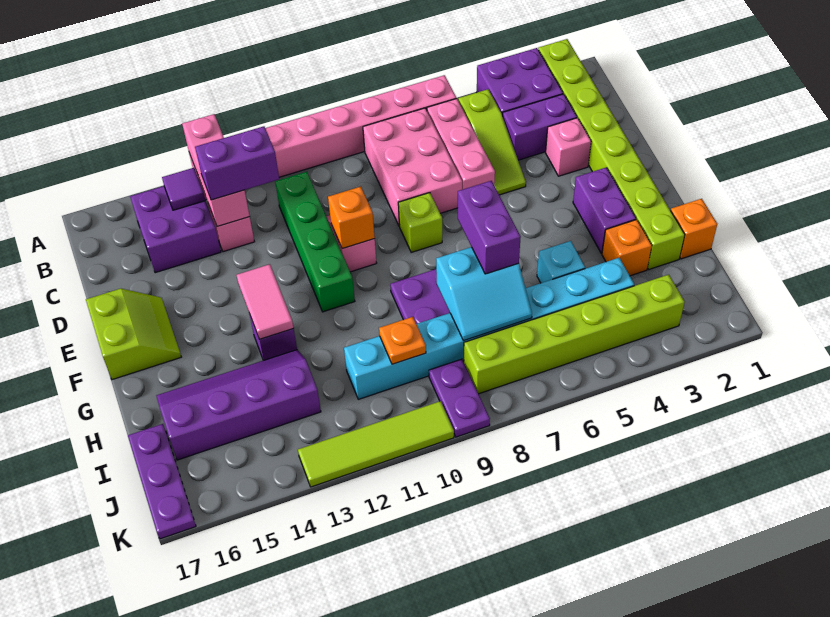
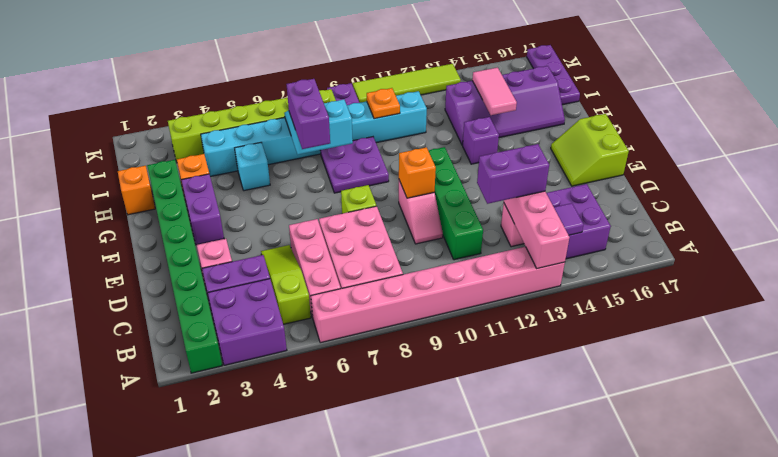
lime 1x8 brick [538,39,685,269] -> green 1x8 brick [147,160,222,373]
pink 1x2 tile [237,264,293,339] -> pink 1x2 tile moved to [472,68,517,115]

